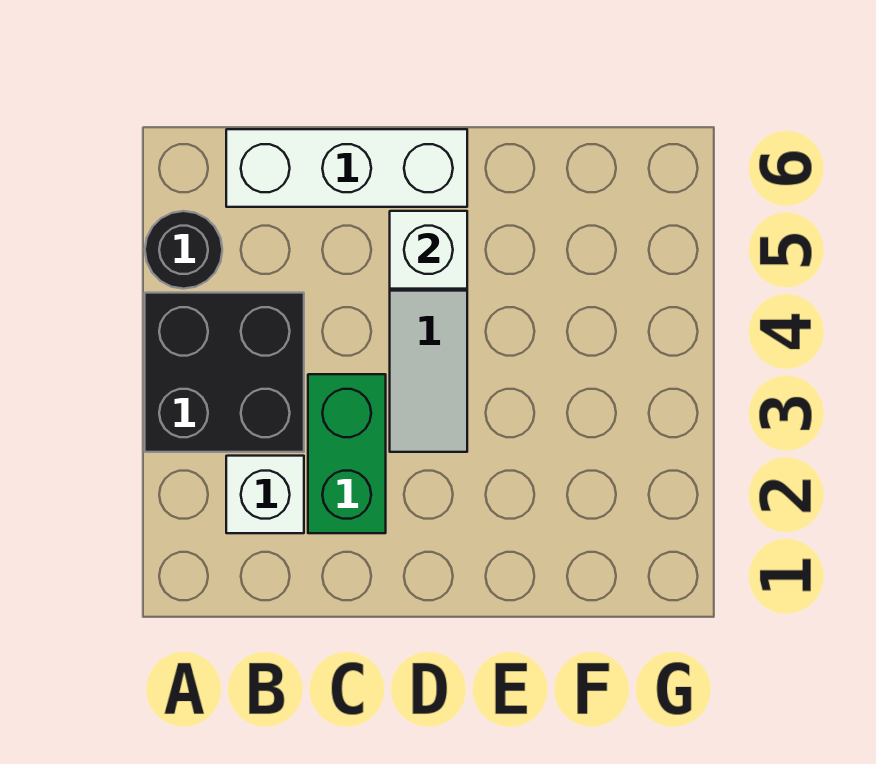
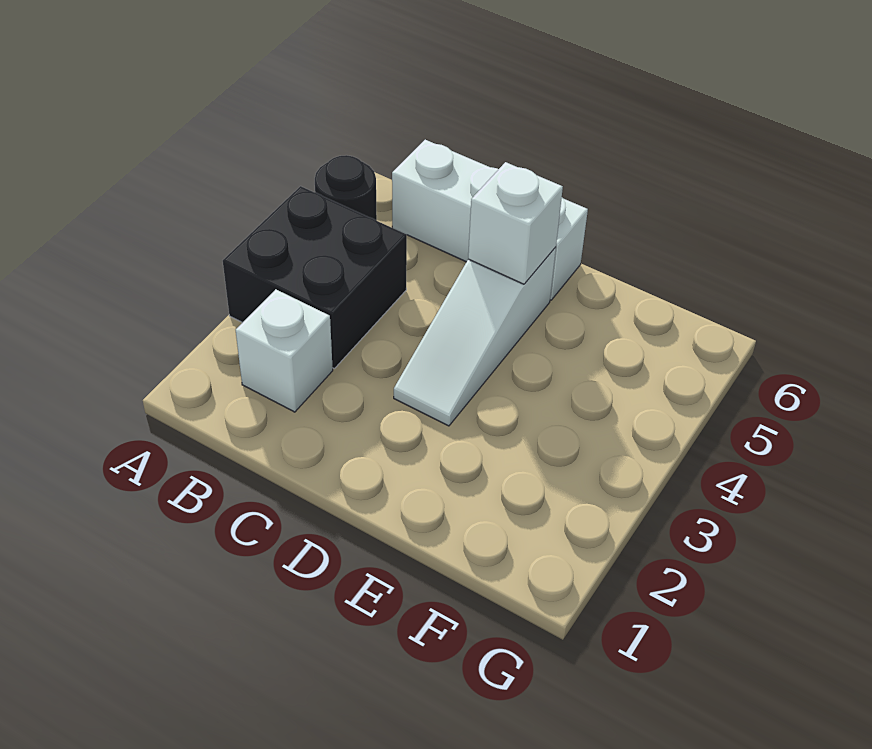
green 1x2 brick [308,374,386,533] -> none

